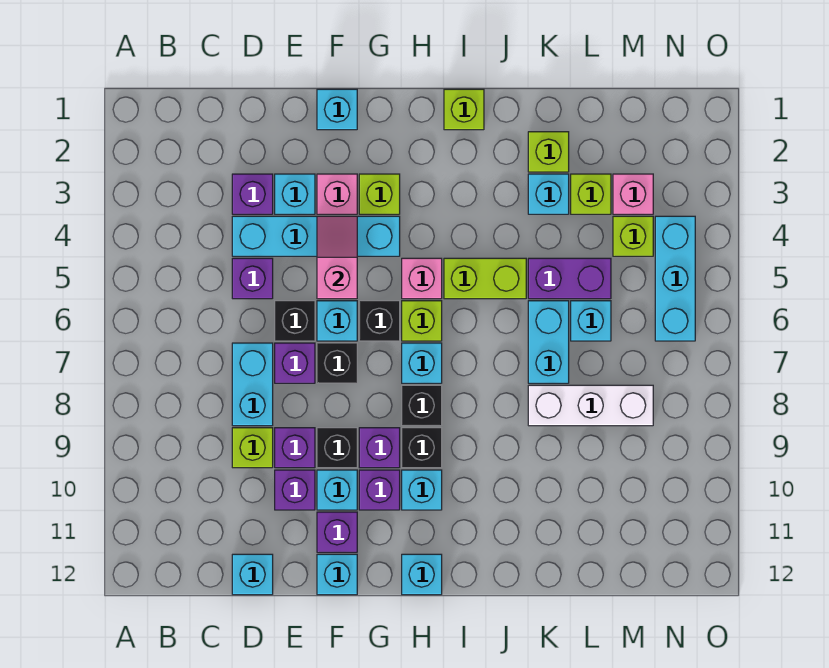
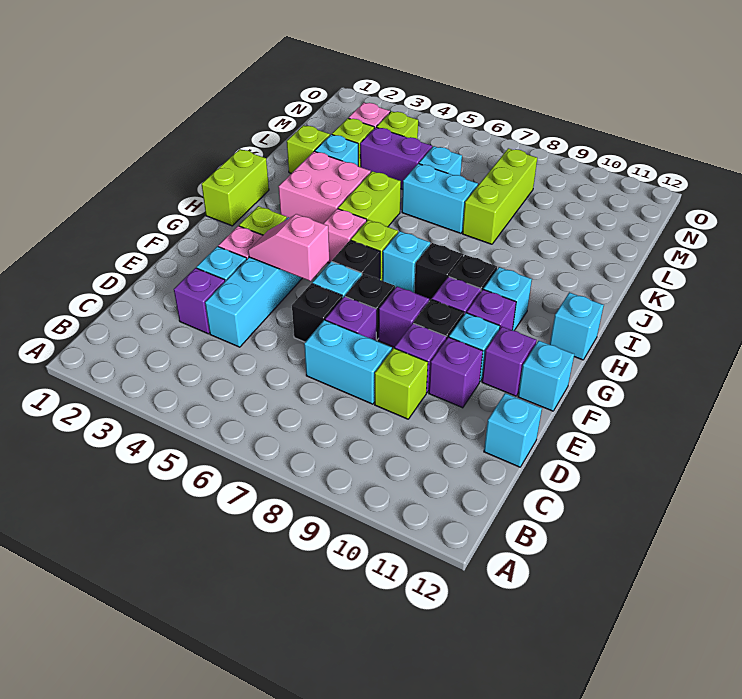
purple 1x1 brick [232,258,273,299] -> purple 1x1 brick moved to [379,287,429,347]
cyan 1x1 brick [317,89,357,130] -> none
lime 1x1 brick [444,89,484,130] -> lime 1x2 brick [202,149,269,226]
none -> pink 2x2 brick [278,151,371,224]
purple 1x2 brick [528,258,611,299] -> purple 1x2 brick turned to [360,127,432,189]
white 1x3 brick [528,385,653,426] -> lime 1x3 brick [462,148,537,244]
cyan 1x3 brick [655,216,695,341] -> none

